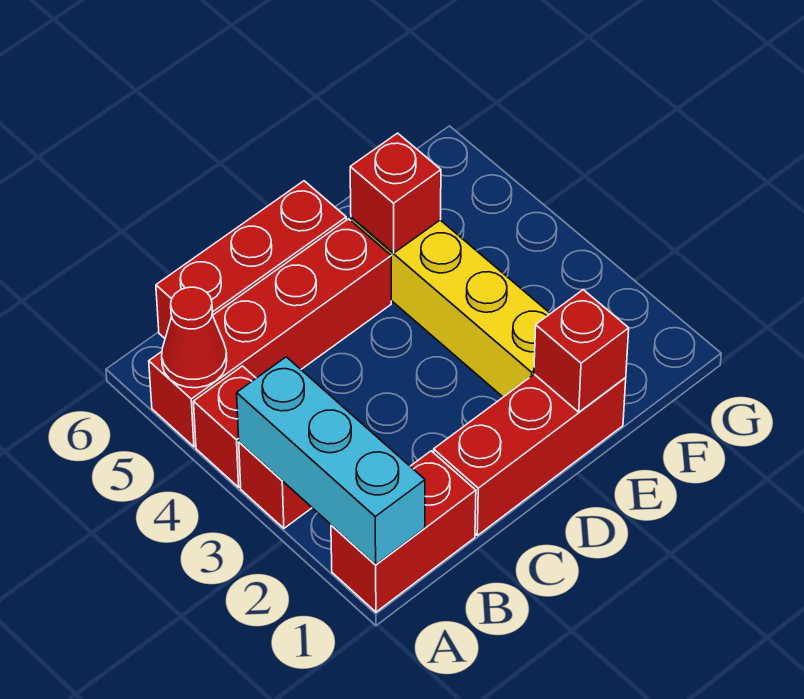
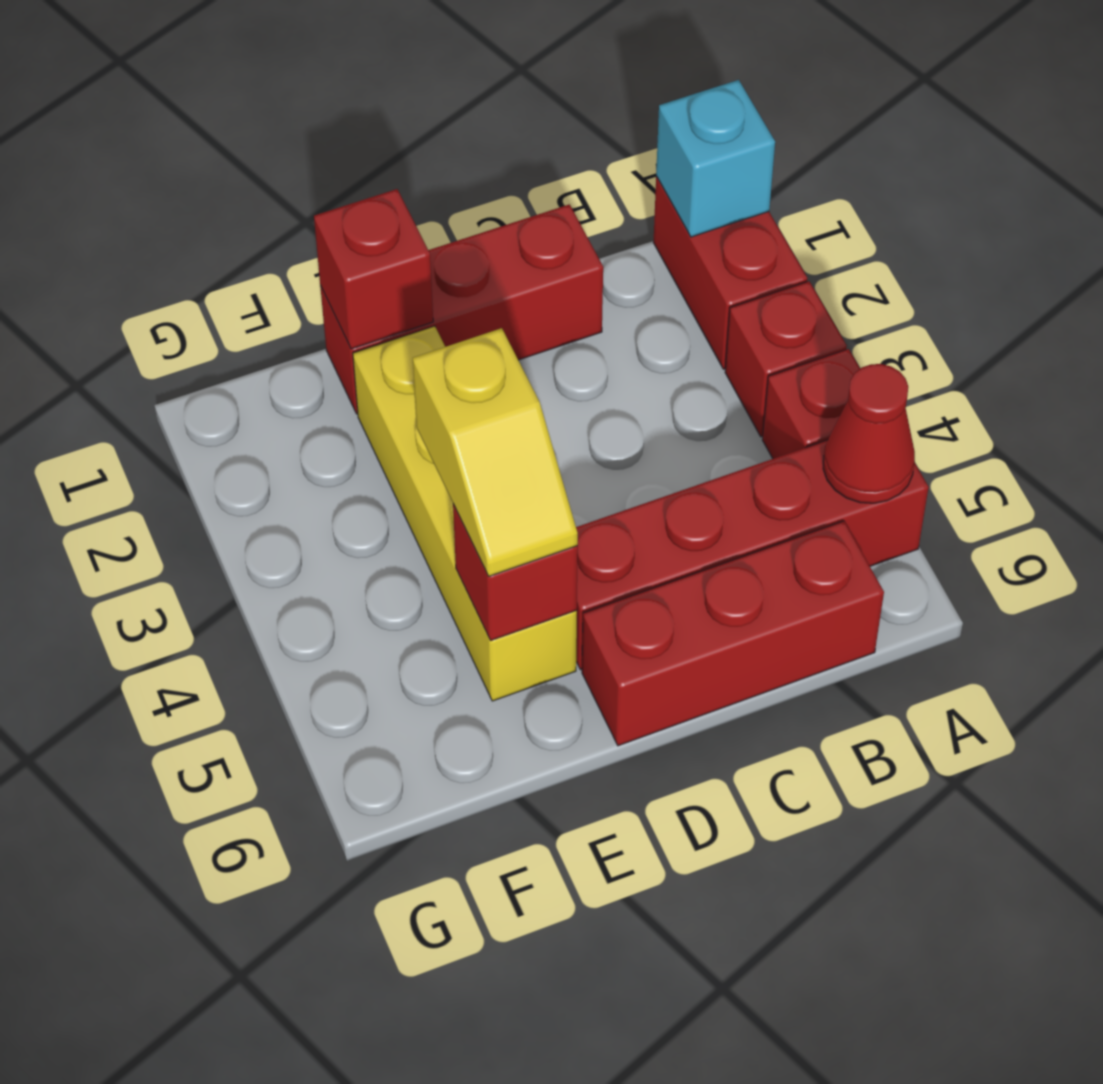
red 1x2 brick [331,451,476,612] -> red 1x2 brick turned to [653,176,807,369]
cyan 1x3 brick [237,357,425,565] -> cyan 1x1 brick [656,80,775,237]
none -> yellow 1x2 slope [413,328,578,576]

